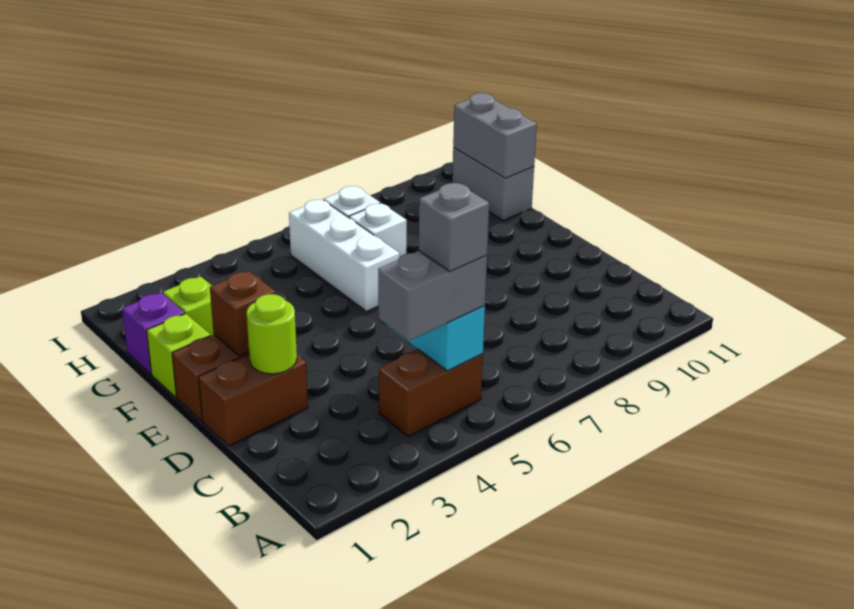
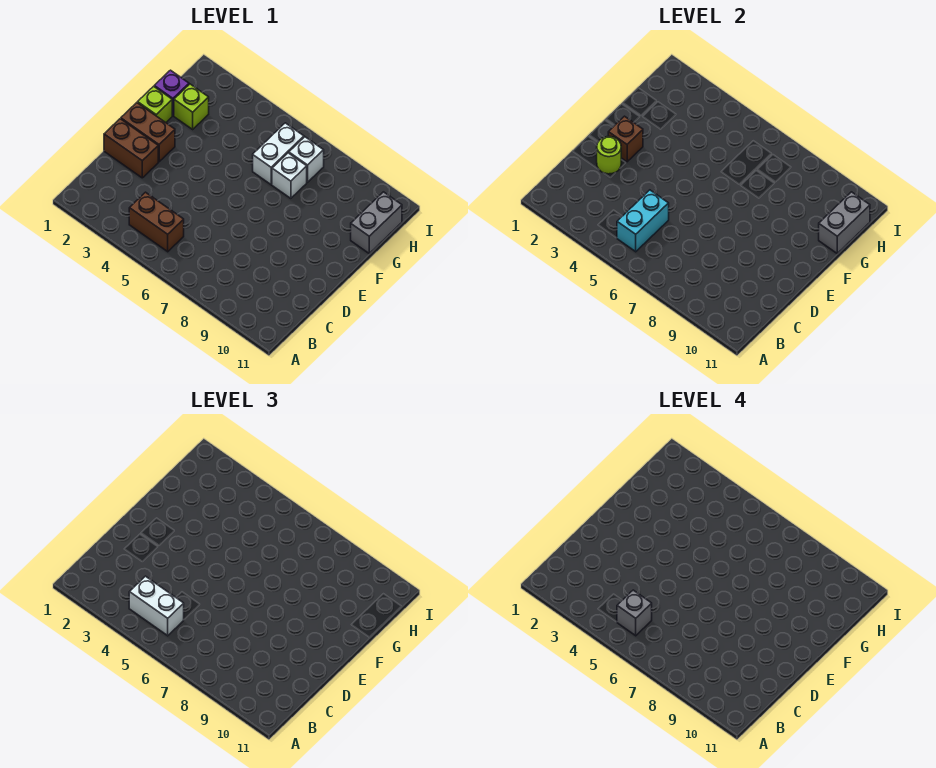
grey 1x2 brick [378,251,487,341] -> white 1x2 brick [129,576,184,636]
white 1x3 brick [289,199,400,311] -> white 1x2 brick [253,123,304,185]

